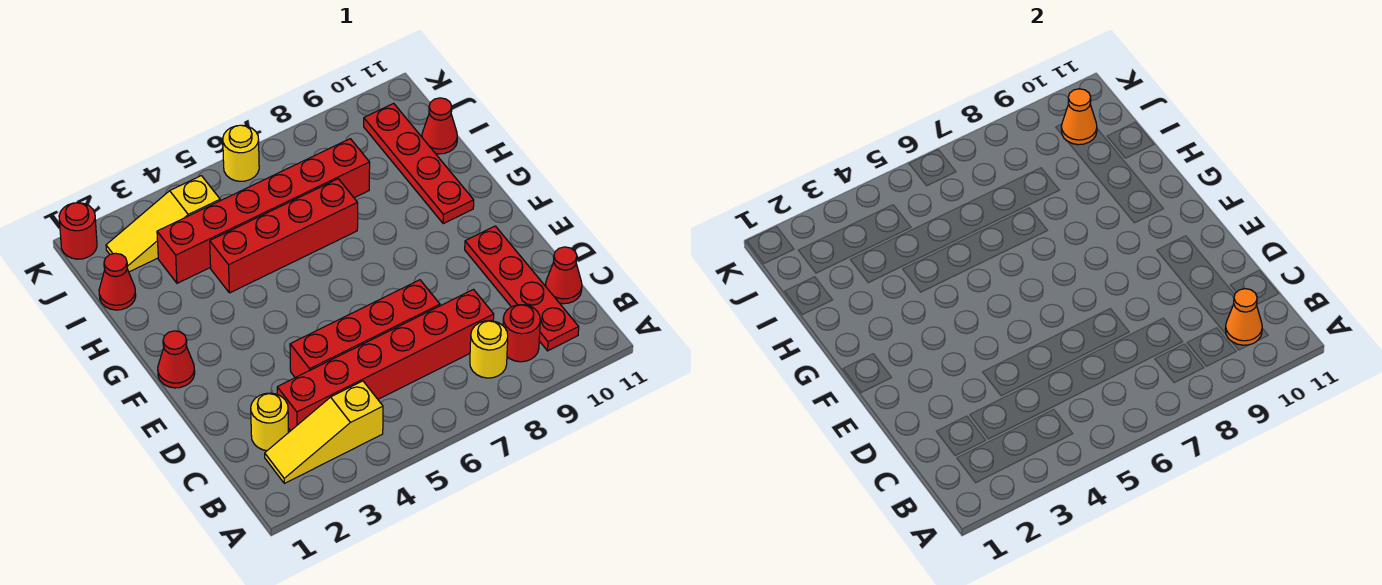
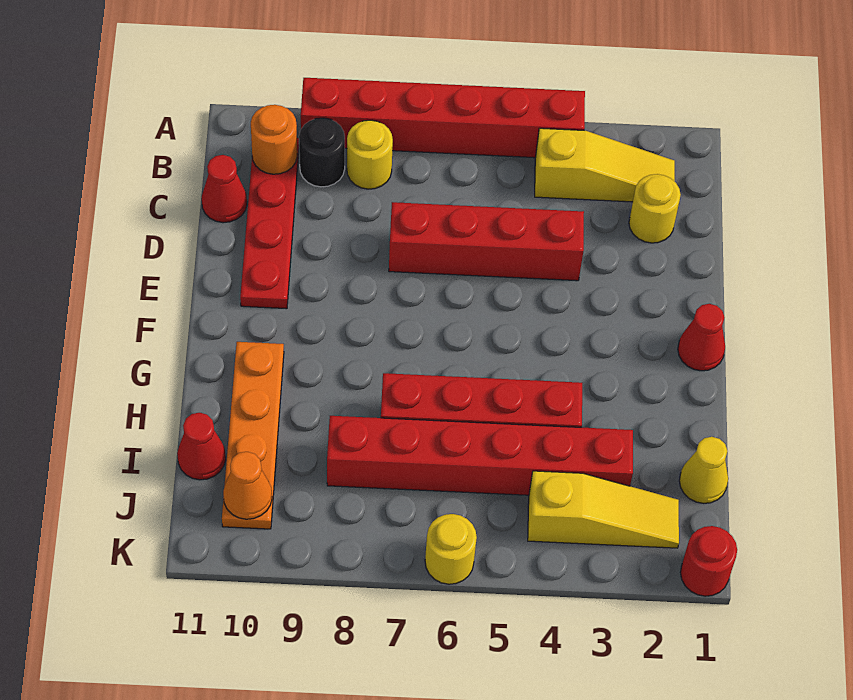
red 1x1 round brick [503,305,540,362] -> black 1x1 round brick [299,118,345,187]
orange 1x1 cone [1225,289,1262,345] -> orange 1x1 round brick [251,105,297,174]
red 1x6 brick [277,290,494,431] -> red 1x6 brick moved to [301,78,585,158]
red 1x4 plate [364,103,474,224] -> orange 1x4 plate [222,342,284,529]
red 1x1 cone [99,253,136,310] -> yellow 1x1 cone [679,437,728,503]

